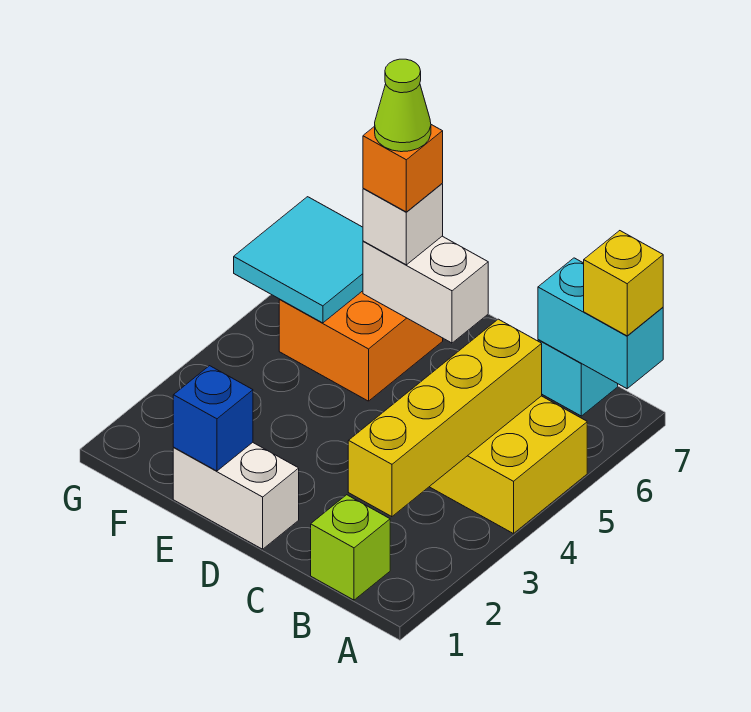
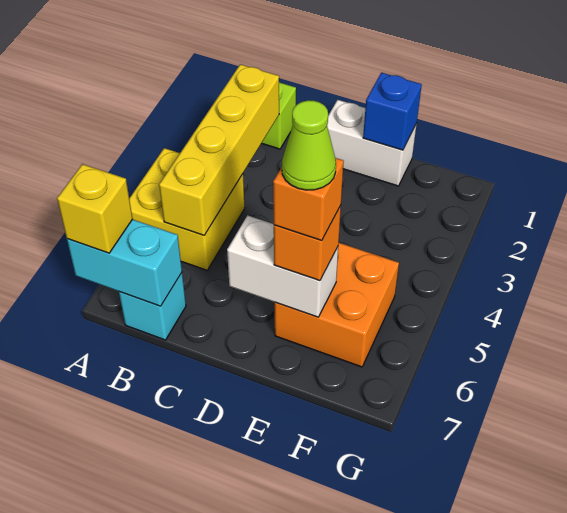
white 1x1 brick [363,184,443,265] -> orange 1x1 brick [274,205,341,281]
cyan 2x2 tile [234,197,363,323] -> none

